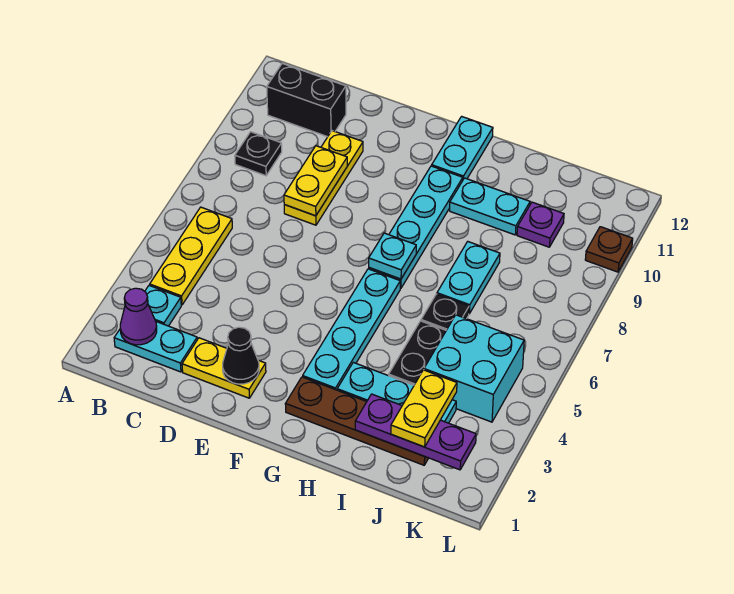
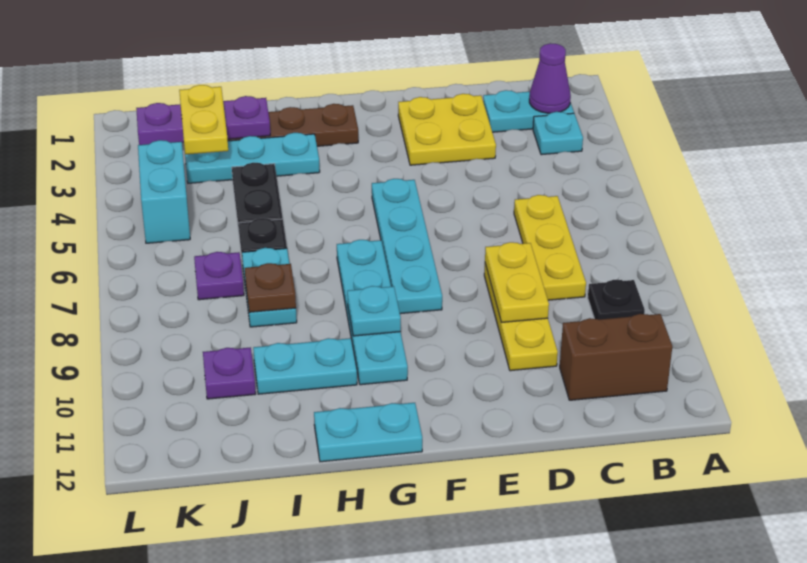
yellow 1x3 plate [150,207,232,305] -> yellow 1x3 plate moved to [514,195,586,300]
black 1x2 brick [267,63,346,137] -> brown 1x2 brick [560,314,672,400]
yellow 1x2 plate [182,338,266,398] -> yellow 2x2 plate [398,94,496,165]
black 1x1 cone [223,327,259,384] -> none
cyan 1x4 plate [303,269,400,390] -> cyan 1x4 plate moved to [372,179,442,314]
cyan 1x1 plate [369,233,416,279] -> cyan 1x1 plate moved to [347,286,401,336]
cyan 1x2 plate [432,116,493,179] -> cyan 1x2 plate turned to [314,403,422,462]
cyan 2x2 brick [424,315,524,422] -> cyan 1x2 brick [138,140,190,243]
none -> purple 1x1 plate [194,252,244,300]
brown 1x1 plate [585,227,633,272] -> brown 1x1 plate moved to [245,263,296,312]

